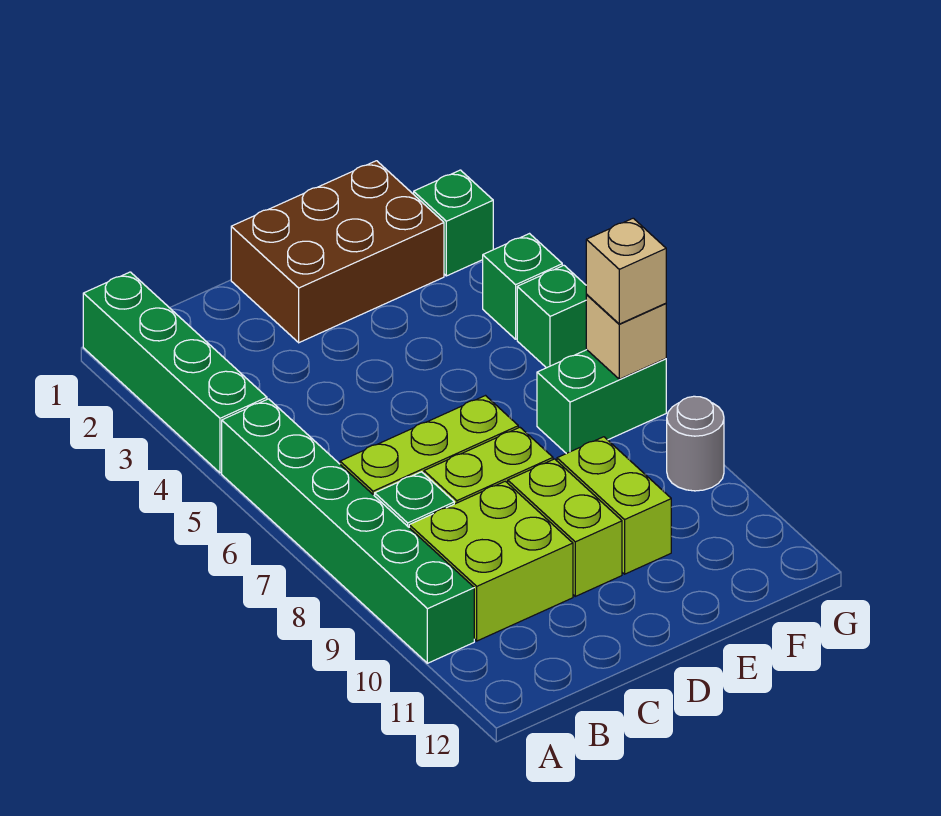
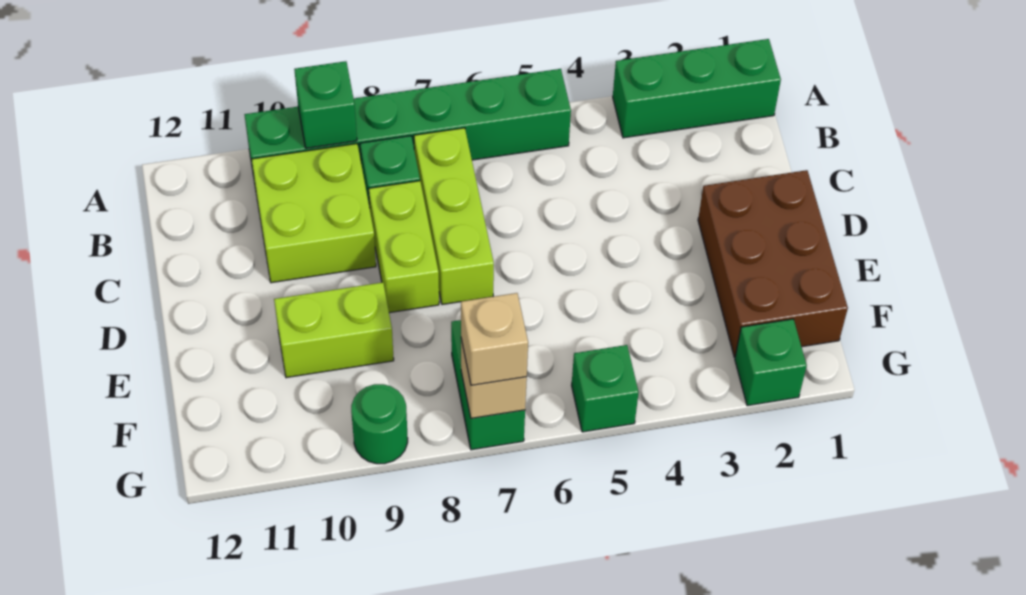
green 1x4 brick [83,272,267,473] -> green 1x3 brick [613,39,781,138]
lime 1x2 brick [508,459,622,596] -> none
green 1x1 brick [483,234,562,339] -> green 1x1 brick moved to [294,61,357,148]
grey 1x1 round brick [667,396,724,491] -> green 1x1 round brick [351,384,408,464]

